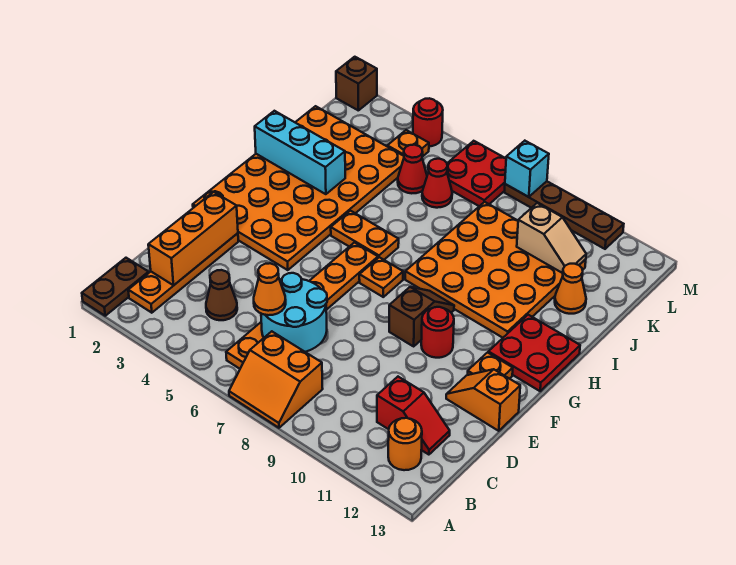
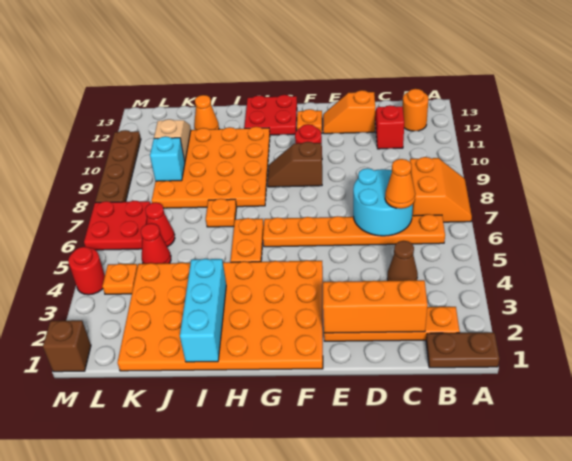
orange 1x2 slope [446,369,520,431] -> orange 1x2 slope turned to [323,90,375,134]
orange 1x1 plate [359,257,403,297] -> orange 1x1 plate moved to [206,199,237,227]
cyan 1x1 brick [505,141,549,197] -> cyan 1x1 brick moved to [150,136,185,181]

